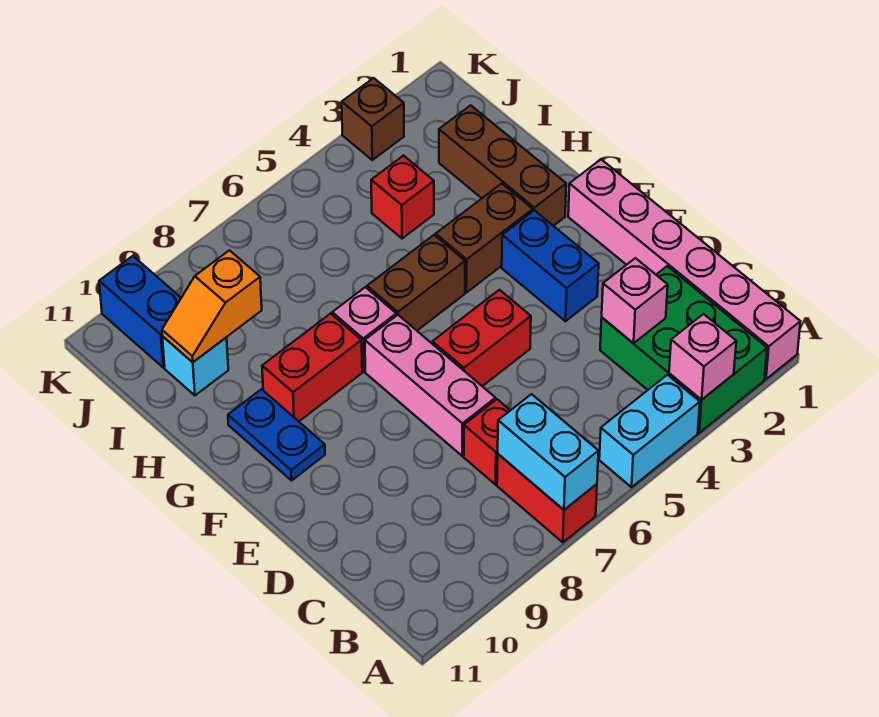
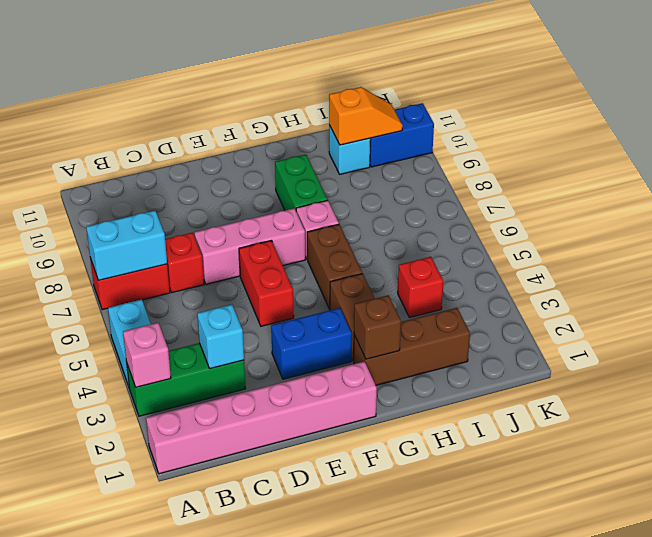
green 2x3 brick [600,266,767,433] -> green 1x3 brick [127,343,245,416]
pink 1x1 brick [602,258,668,343] -> cyan 1x1 brick [197,305,244,369]
blue 1x2 plate [228,389,325,480] -> none
red 1x2 brick [262,314,362,421] -> green 1x2 brick [275,155,328,211]
orange 1x2 slope [162,250,262,362] -> orange 1x2 slope turned to [329,87,403,145]
brown 1x1 brick [342,78,404,160] -> brown 1x1 brick moved to [354,295,401,359]

